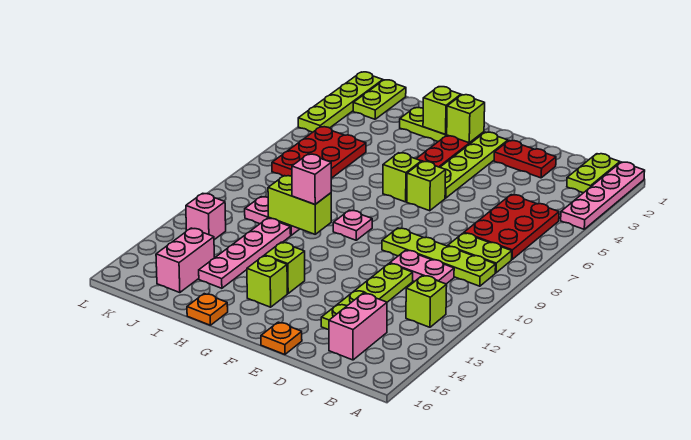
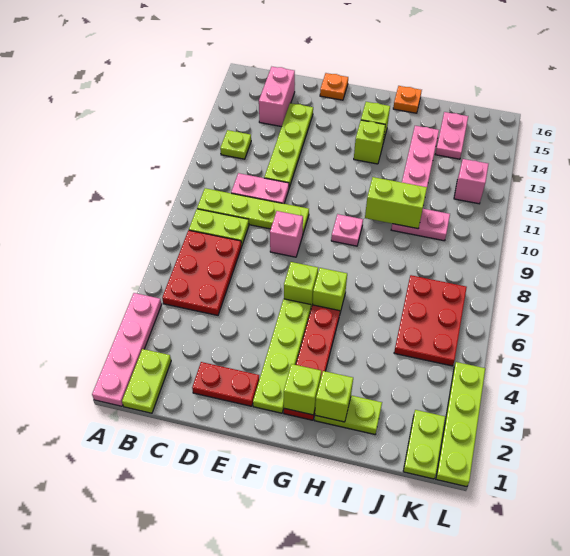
lime 1x1 brick [406,275,447,327] -> lime 1x1 plate [220,130,251,159]
pink 1x1 brick [292,154,331,204] -> pink 1x1 brick moved to [270,211,303,257]
pink 1x2 brick [156,228,214,293] -> pink 1x2 plate [435,112,468,159]

